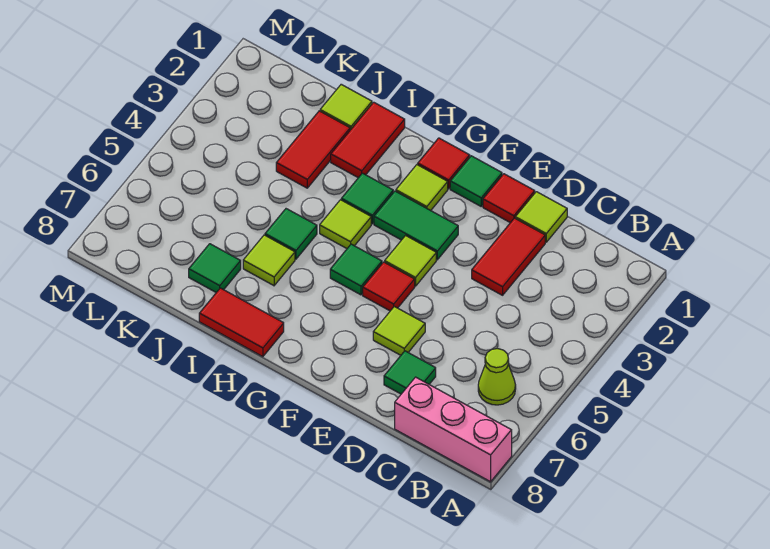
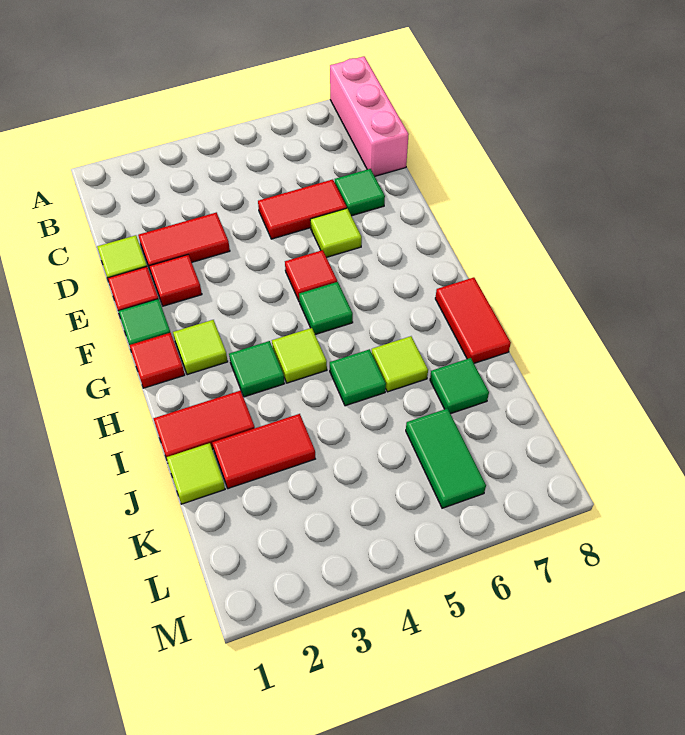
lime 1x1 cone [478,349,516,405] -> none
none -> red 1x2 tile [258,179,347,239]
none -> red 1x1 tile [149,255,202,306]
green 1x2 tile [374,191,458,260] -> green 1x2 tile moved to [406,409,486,508]
lime 1x1 tile [385,236,436,286] -> none

